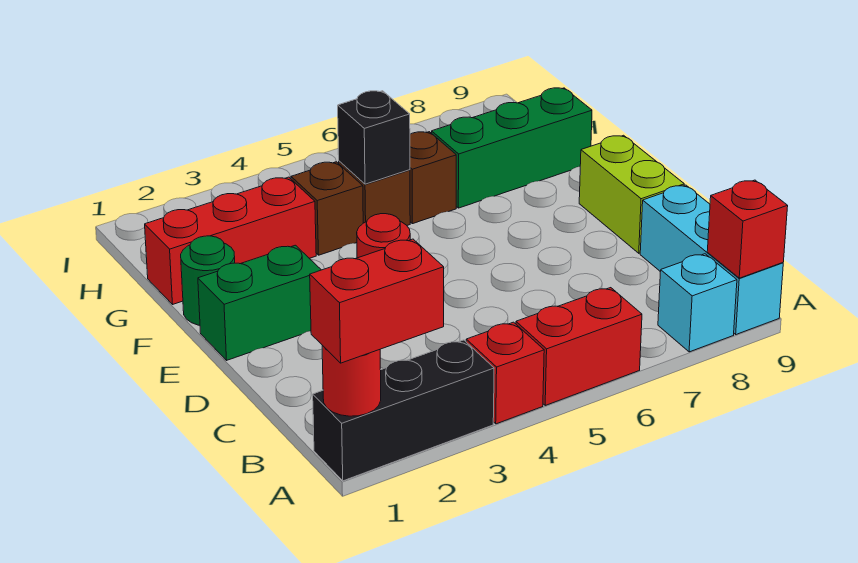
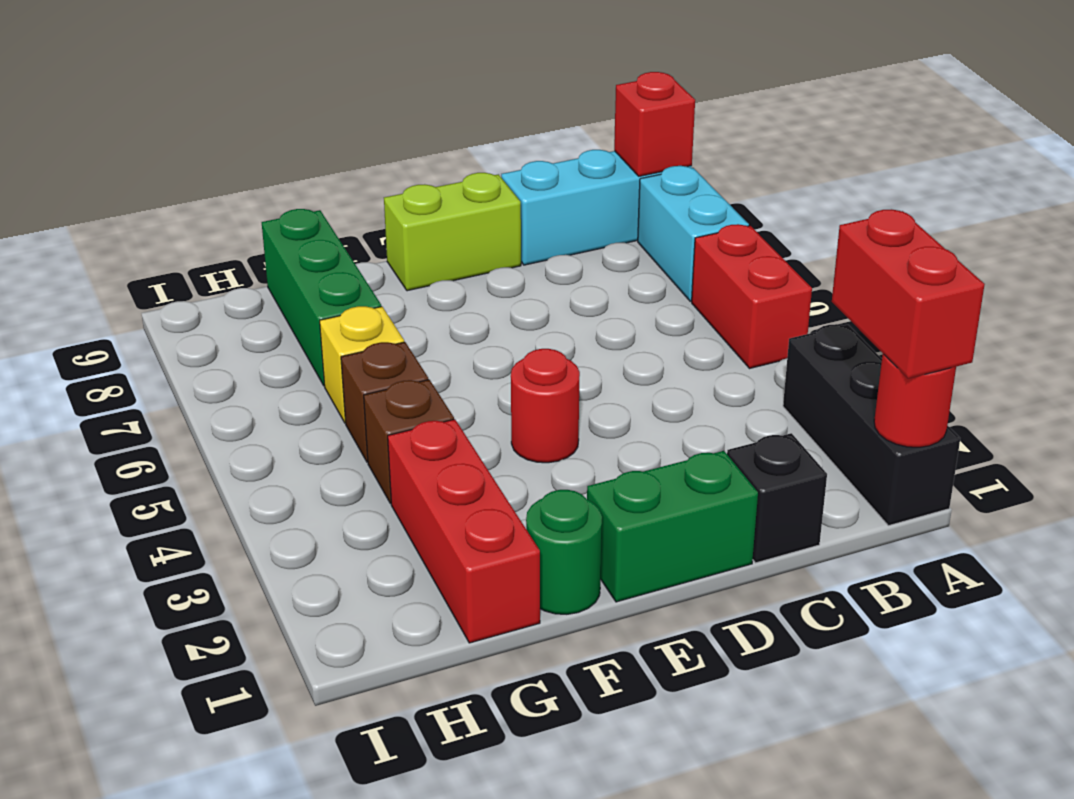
red 1x1 brick [466,322,544,424] -> none
cyan 1x1 brick [658,254,737,352] -> cyan 1x2 brick [638,166,749,301]
green 1x2 brick [198,245,321,360] -> green 1x2 brick turned to [587,451,758,602]
black 1x1 brick [338,91,410,184] -> black 1x1 brick moved to [727,433,827,563]
brown 1x1 brick [410,132,456,224] -> yellow 1x1 brick [320,306,404,423]

